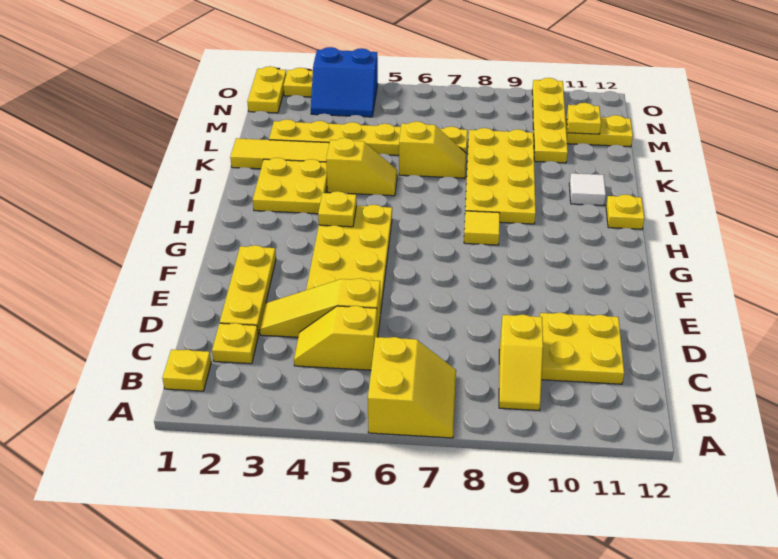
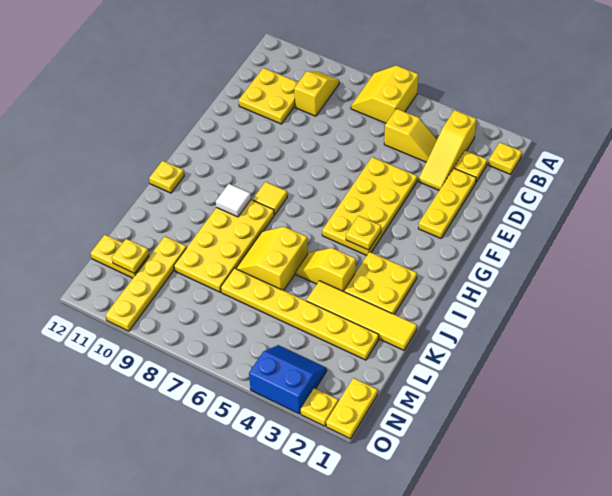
yellow 1x3 slope [260,278,380,337] -> yellow 1x3 slope turned to [419,110,477,190]
white 1x1 tile [569,173,606,206] -> white 1x1 tile moved to [216,184,251,217]
yellow 1x2 slope [399,121,466,178] -> yellow 2x2 slope [236,227,308,291]

